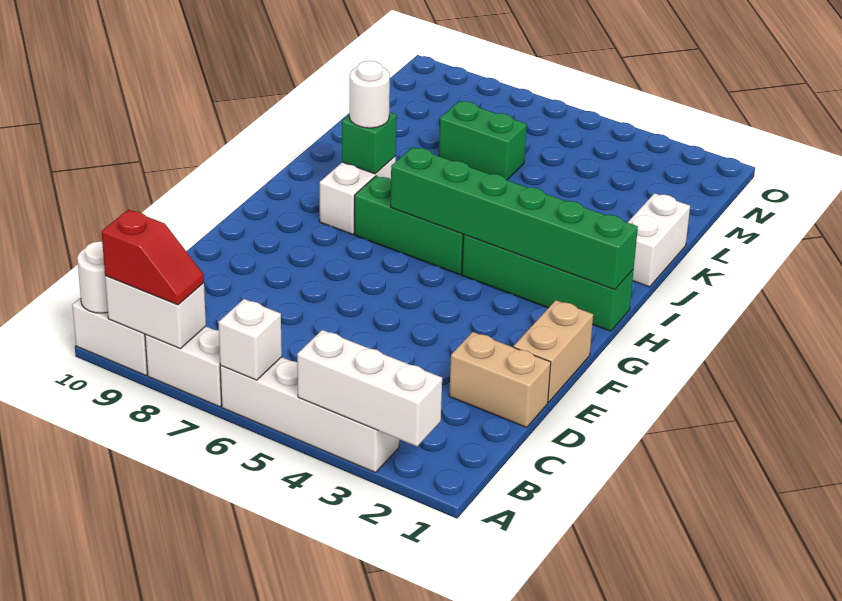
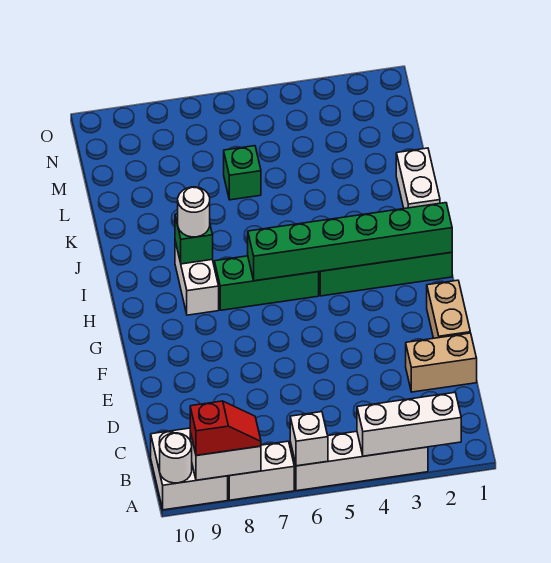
green 1x2 brick [439,101,527,180] -> green 1x1 brick [224,146,261,200]

